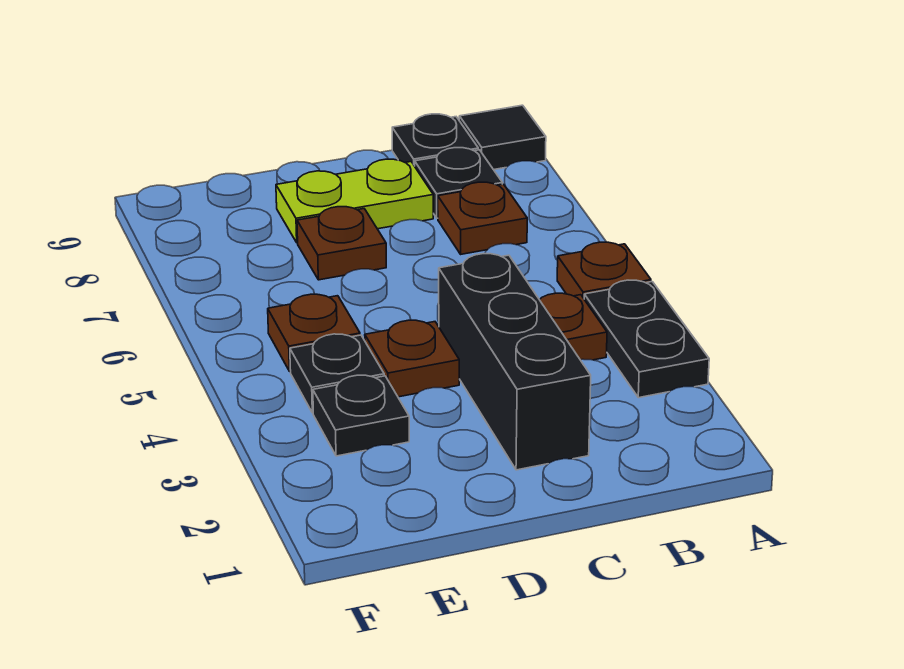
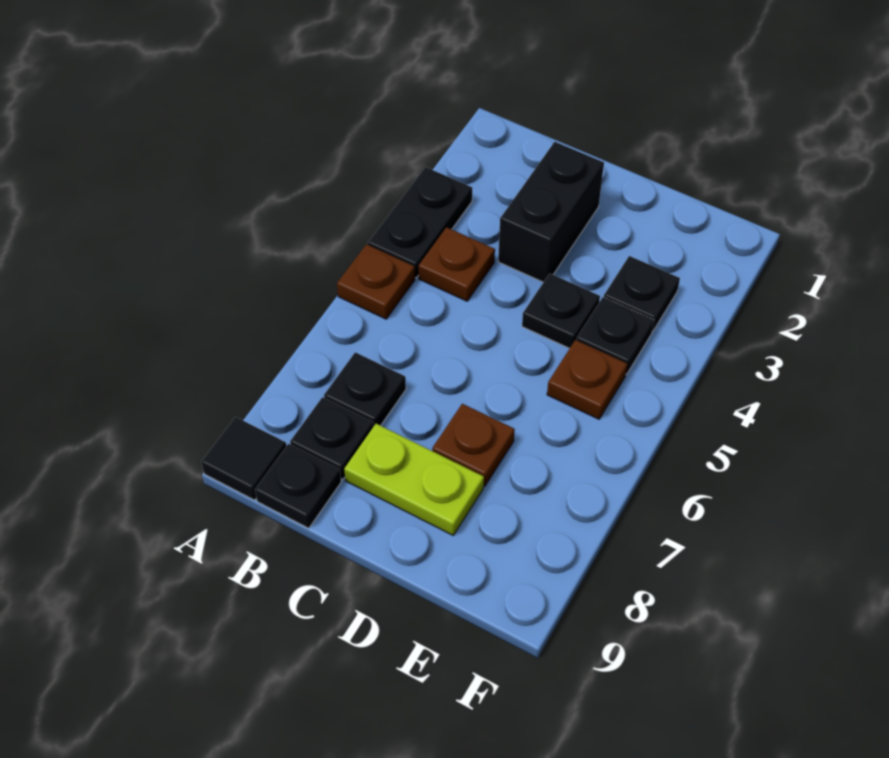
brown 1x1 plate [438,182,527,254] -> black 1x1 plate [324,352,406,426]
black 1x3 brick [439,254,591,470] -> black 1x2 brick [498,142,604,282]
brown 1x1 plate [365,320,459,397] -> black 1x1 plate [522,273,600,348]

